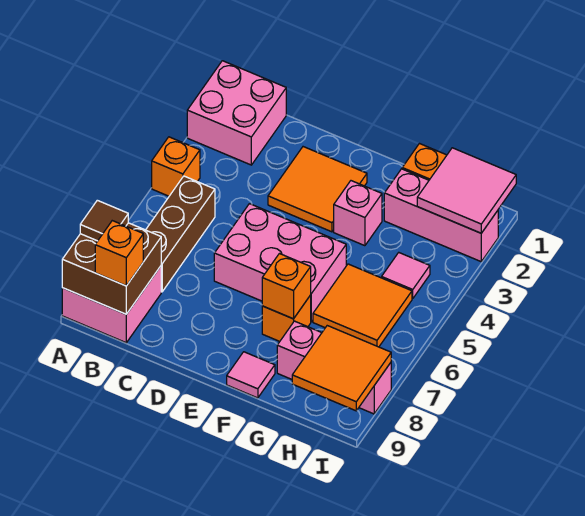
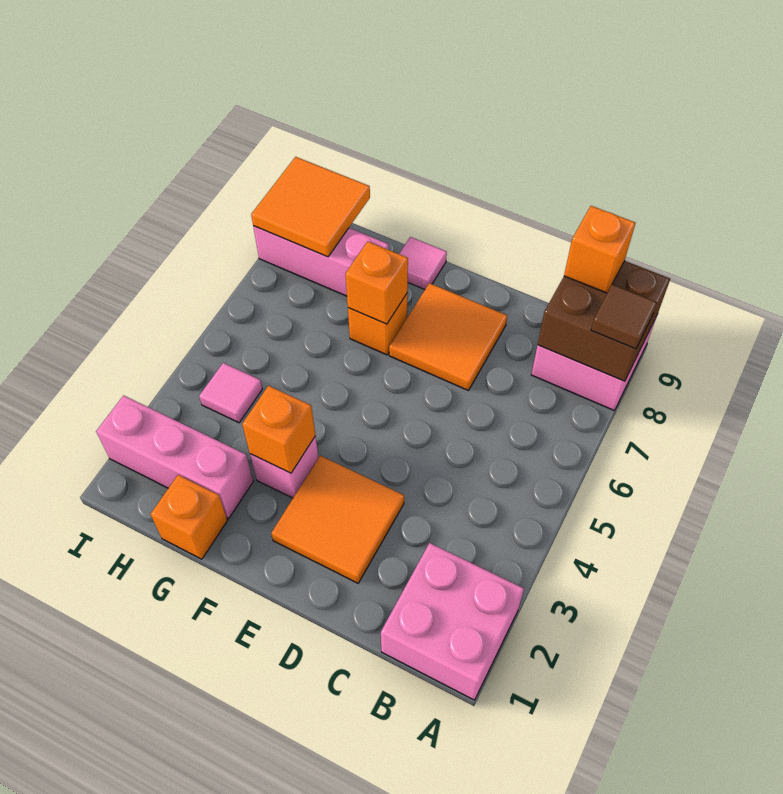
orange 1x1 brick [152,137,200,196] -> orange 1x1 brick moved to [242,386,315,473]
brown 1x3 brick [146,176,215,292] -> none
pink 2x3 brick [214,204,346,322] -> none
orange 2x2 tile [313,264,412,347] -> orange 2x2 tile moved to [389,283,507,391]
pink 2x2 tile [417,148,516,233] -> none

